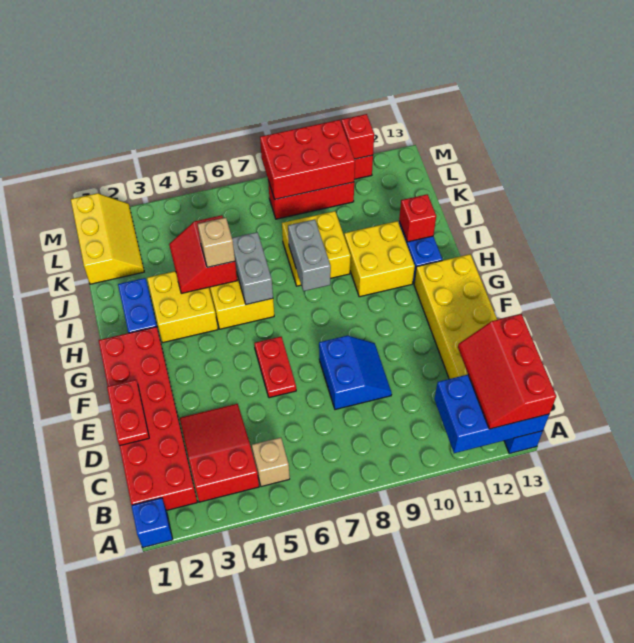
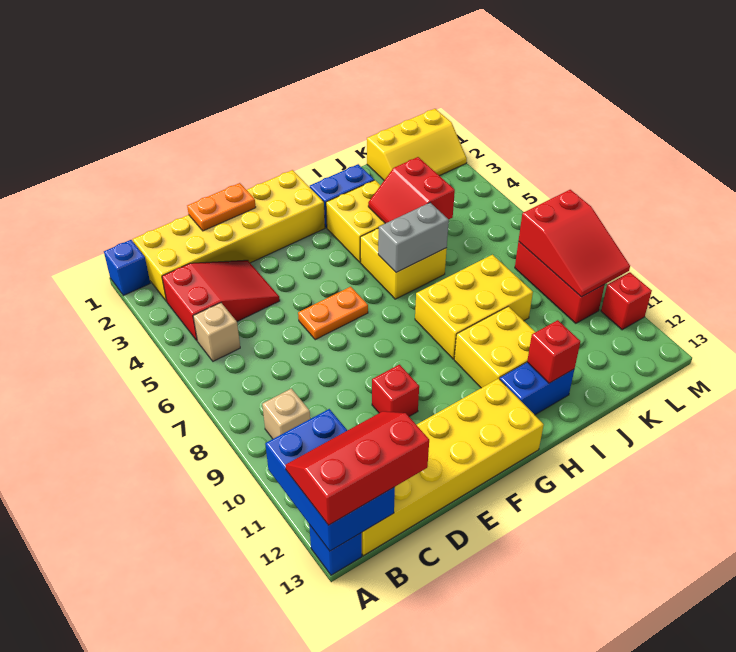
red 2x6 brick [99,327,197,511] -> yellow 2x6 brick [133,170,325,301]
red 1x2 plate [107,380,149,446] -> orange 1x2 plate [187,183,256,231]
blue 2x2 slope [319,336,392,410] -> none
red 1x2 plate [254,337,296,398] -> orange 1x2 plate [298,287,368,340]
grey 1x2 brick [288,219,331,291] -> none
red 2x2 slope [169,215,237,293] -> red 2x2 slope turned to [368,157,455,223]
tan 1x1 brick [198,218,235,267] -> tan 1x1 brick moved to [262,388,310,439]
yellow 2x2 brick [282,211,351,286] -> yellow 2x3 brick [415,254,533,359]
red 2x3 brick [260,120,355,199] -> red 2x3 slope [519,190,630,297]
red 1x1 brick [341,114,374,159] -> red 1x1 brick moved to [372,365,419,416]

